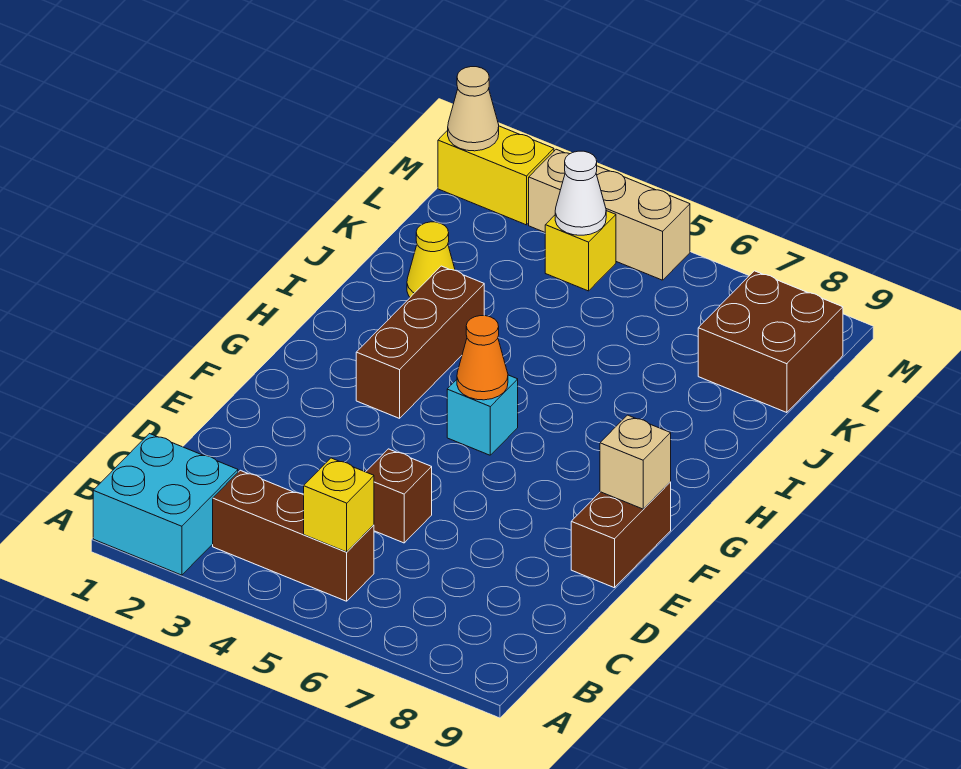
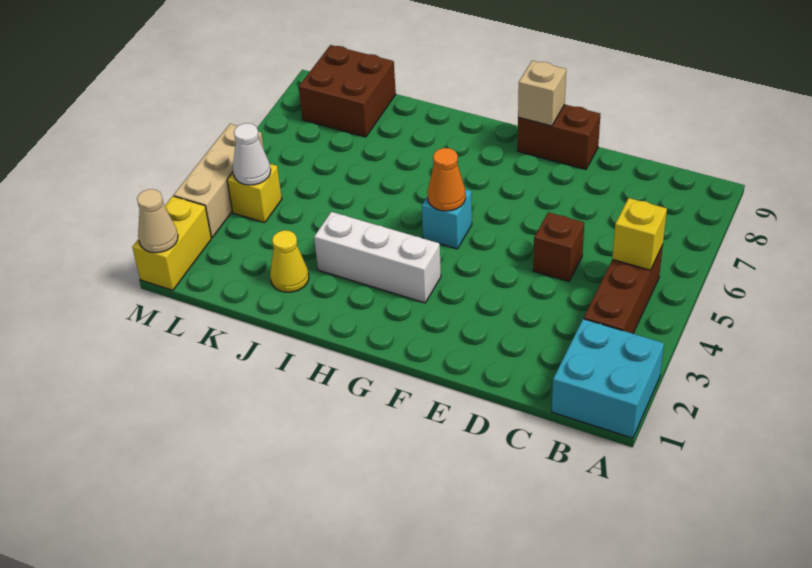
brown 1x3 brick [356,266,484,418] -> white 1x3 brick [314,212,441,303]

